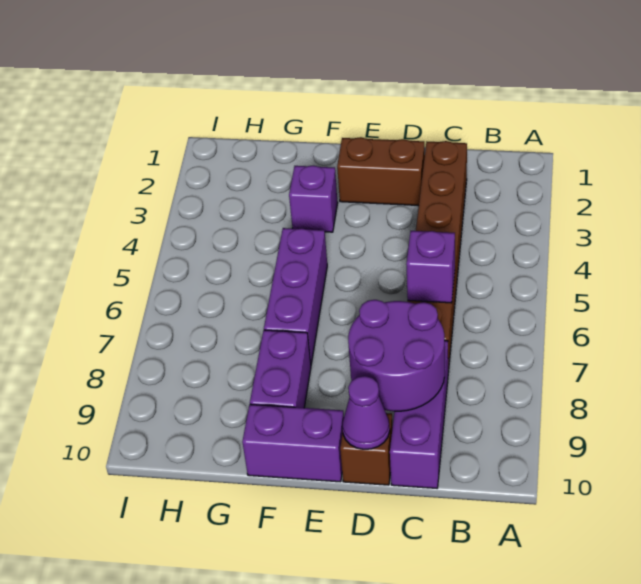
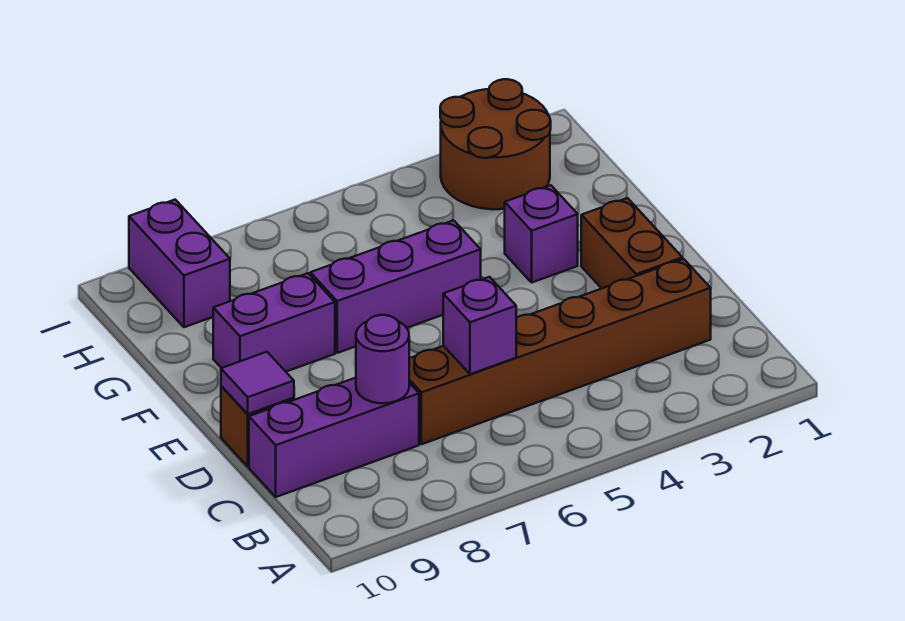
purple 2x2 round brick [348,300,445,411] -> purple 1x1 round brick [356,315,409,403]
purple 1x1 cone [342,376,390,449] -> purple 1x1 tile [221,352,294,414]
purple 1x2 brick [242,404,344,482] -> purple 1x2 brick moved to [129,200,230,327]
none -> brown 2x2 round brick [440,79,551,209]

